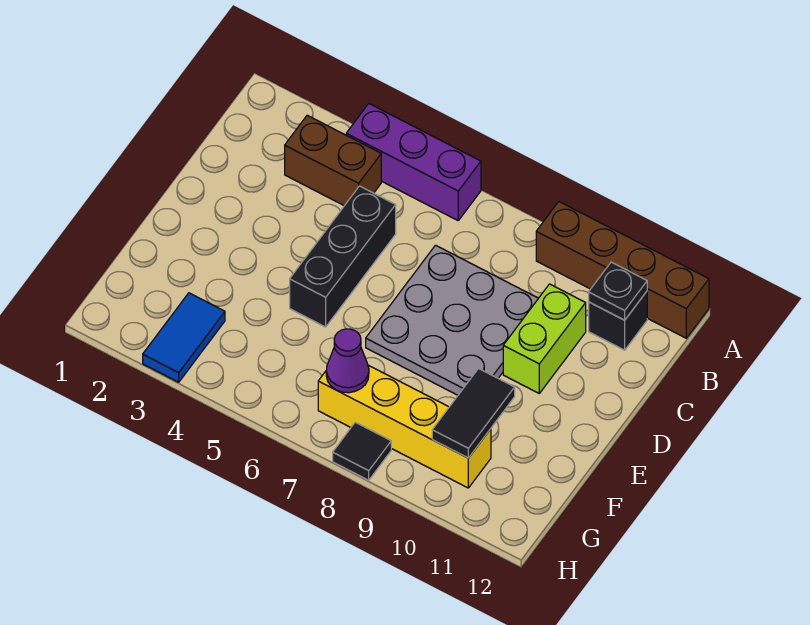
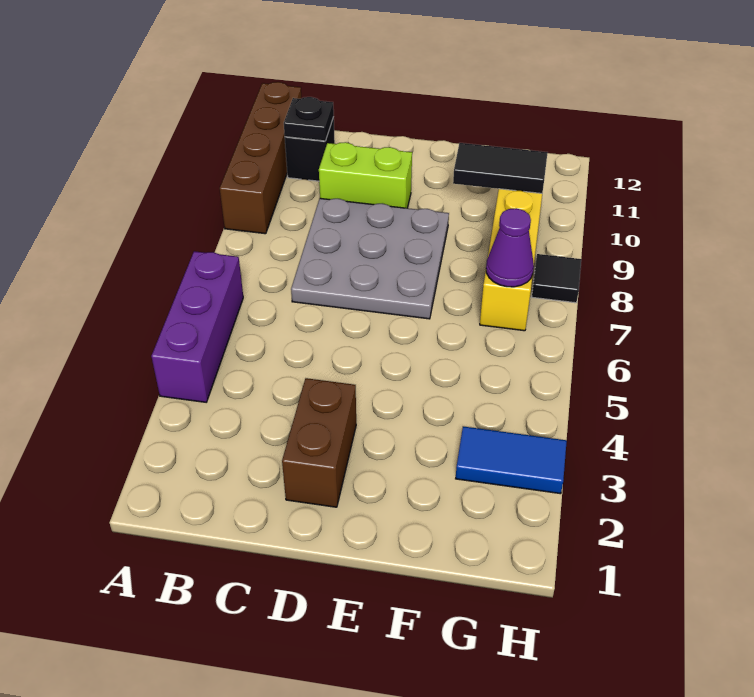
brown 1x2 brick [285,115,381,206] -> brown 1x2 brick moved to [282,378,356,507]
black 1x3 brick [290,186,396,327] -> none

